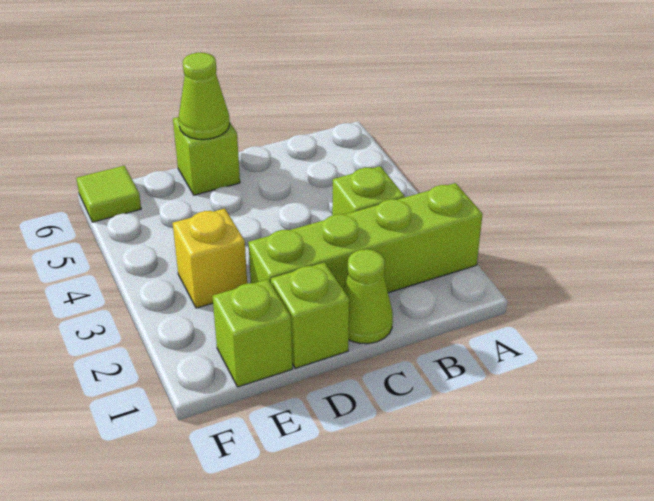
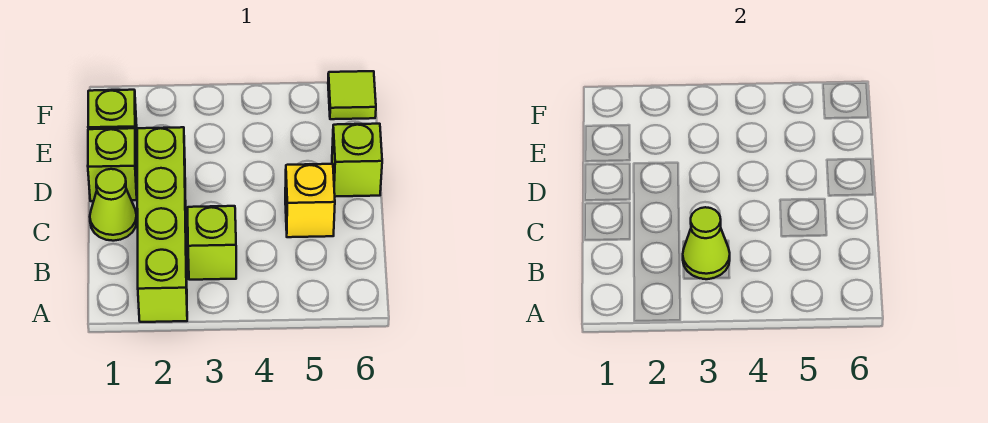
lime 1x1 cone [179,53,230,139] -> lime 1x1 cone moved to [683,207,730,279]
yellow 1x1 brick [173,208,247,308] -> yellow 1x1 brick moved to [285,164,335,237]

